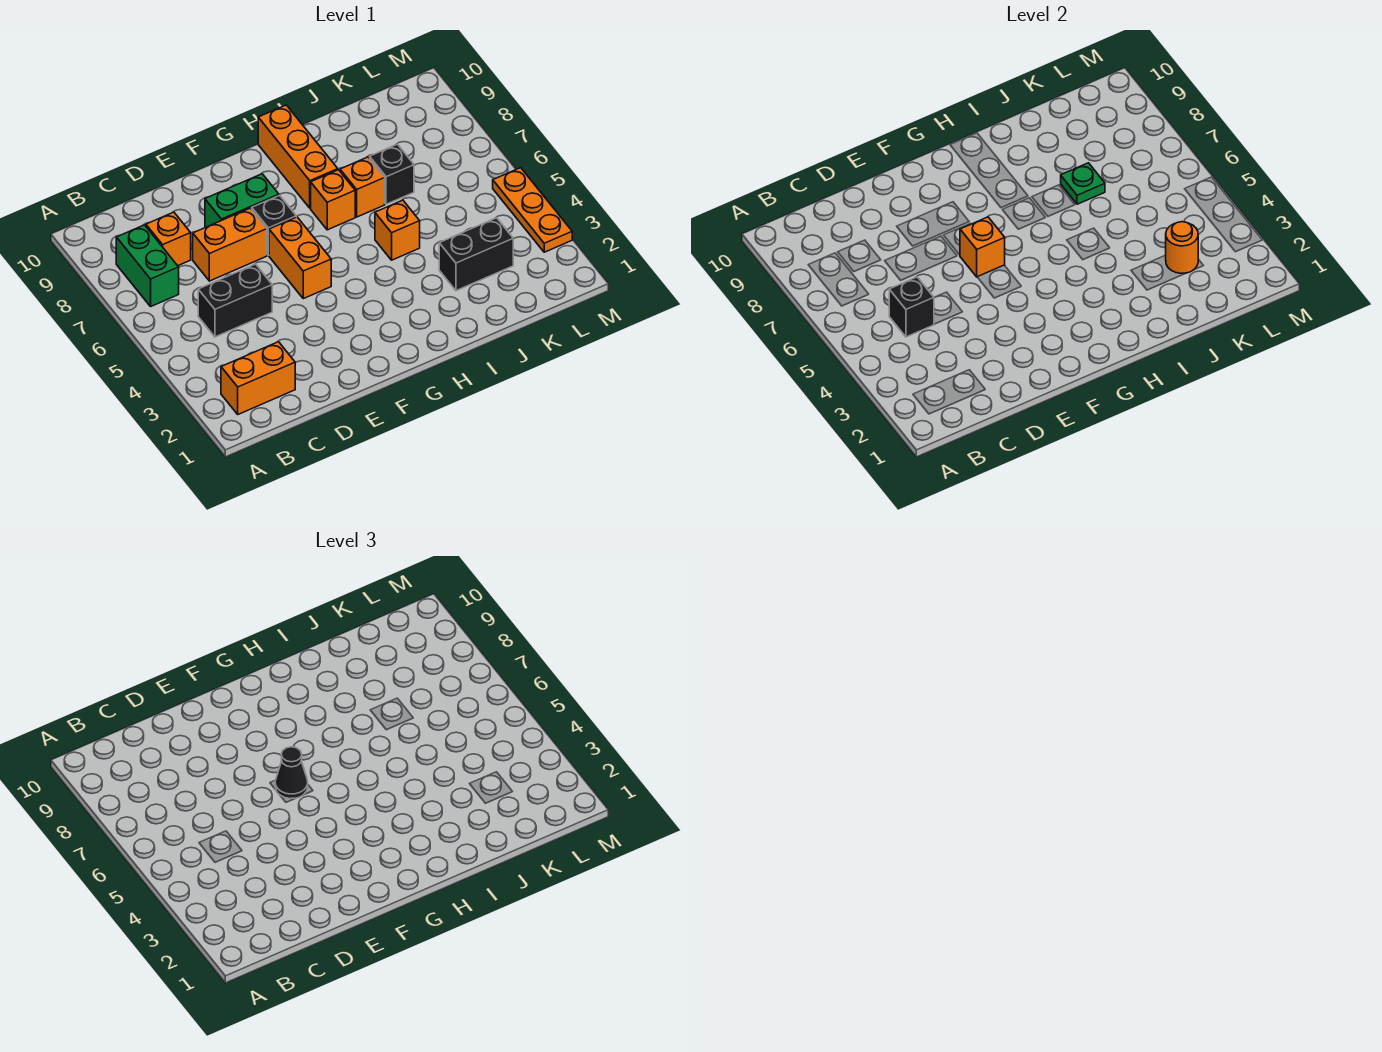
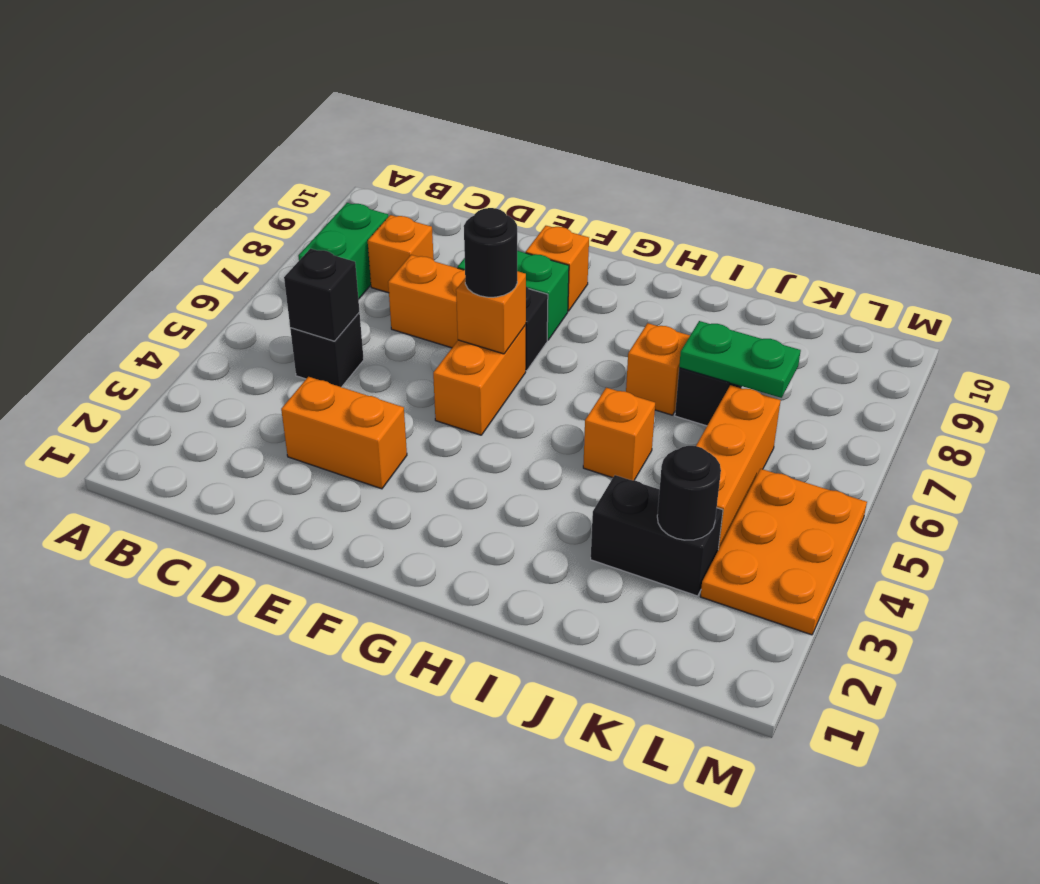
orange 1x2 brick [221,342,295,414] -> orange 1x2 brick moved to [281,377,407,489]
black 1x2 brick [198,264,272,337] -> black 1x1 brick [290,313,364,387]
black 1x1 cone [275,747,308,799] -> black 1x1 round brick [464,208,517,297]
orange 1x1 brick [311,170,355,230] -> orange 1x1 brick moved to [526,226,589,311]
orange 1x3 brick [258,105,338,208] -> orange 1x3 brick moved to [696,385,781,550]
green 1x1 plate [1061,163,1105,204] -> green 1x2 plate [679,321,801,398]
orange 1x1 round brick [1166,222,1198,273] -> black 1x1 round brick [657,446,721,540]
orange 1x3 plate [493,168,572,252] -> orange 2x3 plate [700,469,867,635]

